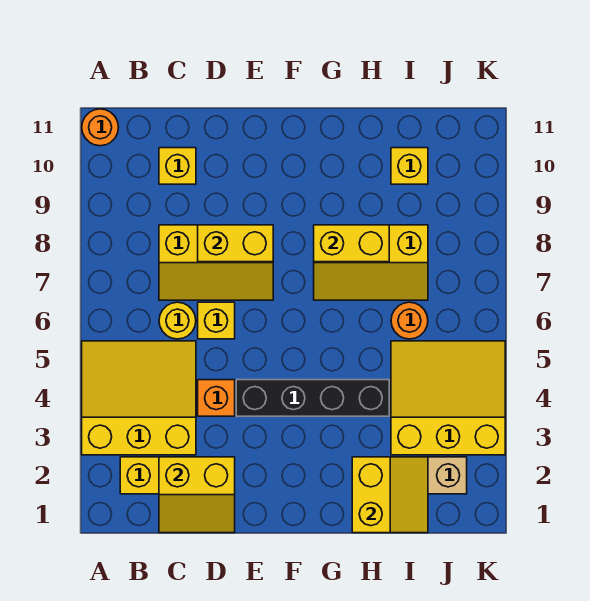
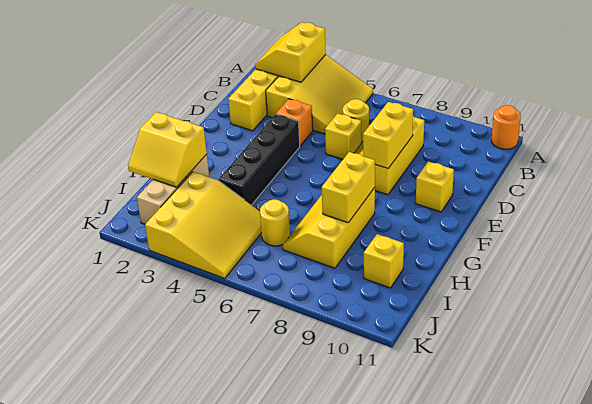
yellow 2x2 slope [159,457,235,533] -> yellow 2x2 slope moved to [255,22,326,82]
yellow 1x1 brick [159,148,196,184] -> yellow 1x1 brick moved to [416,161,454,212]
orange 1x1 round brick [391,302,428,339] -> yellow 1x1 round brick [260,199,290,246]

